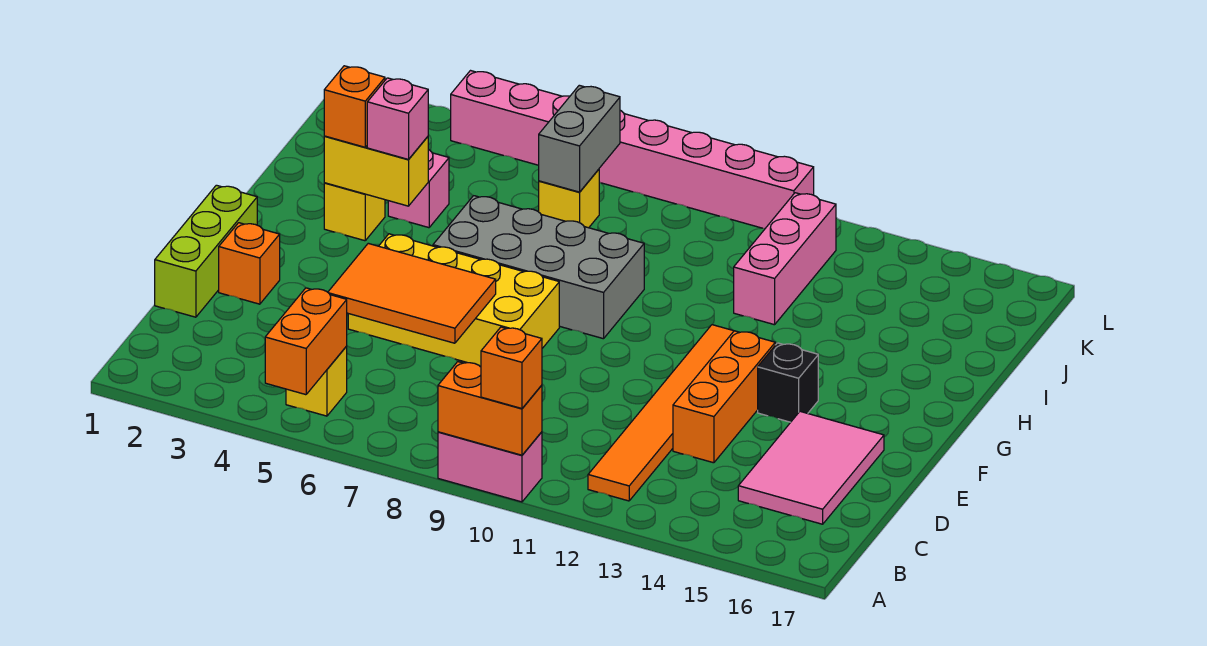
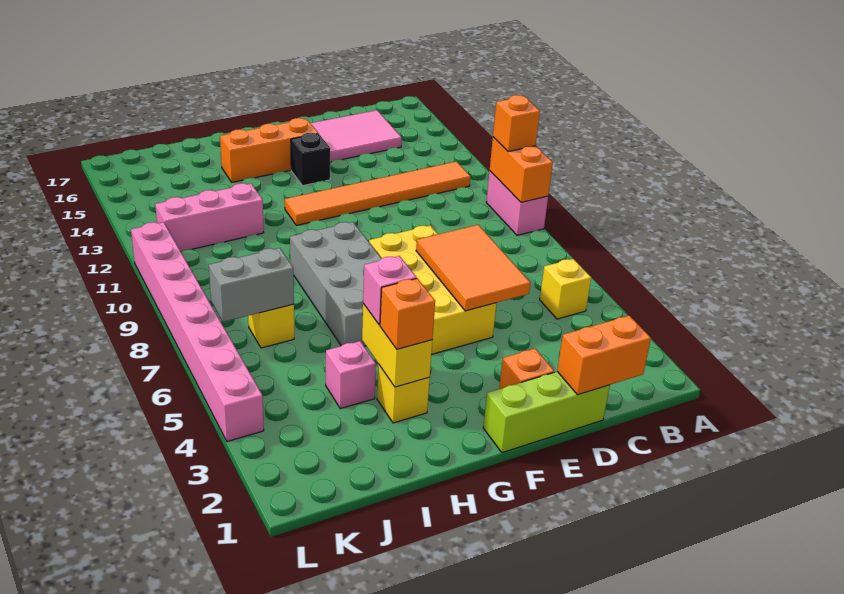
orange 1x2 brick [265,288,347,395] -> orange 1x2 brick moved to [557,316,651,395]
orange 1x3 brick [673,331,775,463] -> orange 1x3 brick moved to [220,118,318,182]

